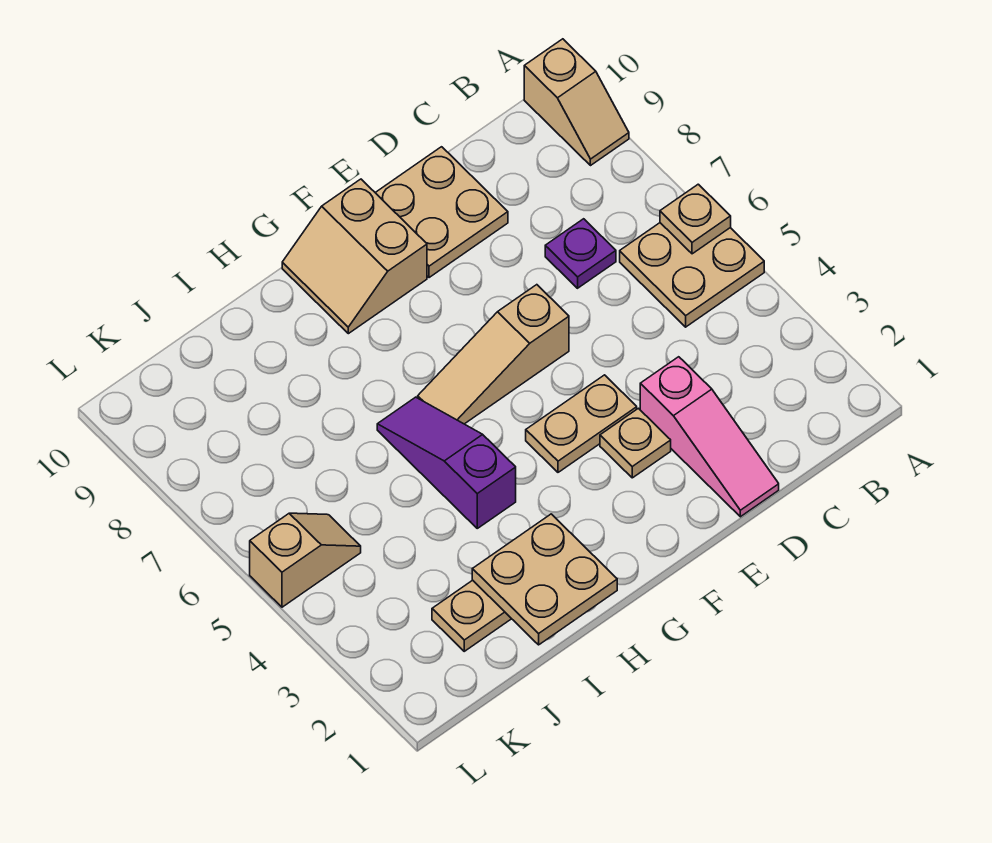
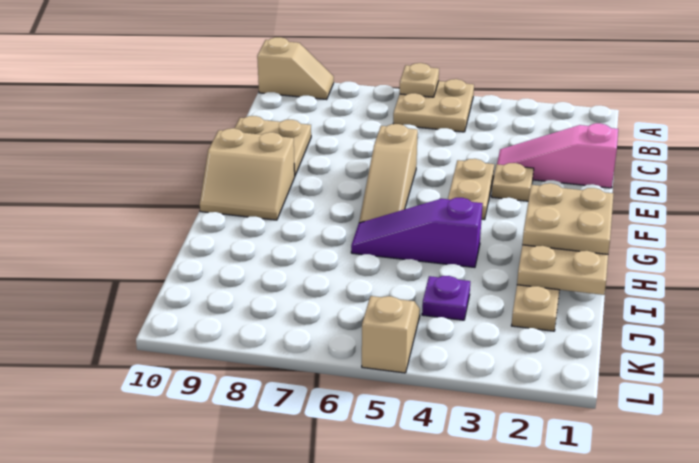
purple 1x1 plate [545,219,616,288] -> purple 1x1 plate moved to [422,276,470,320]
pink 1x3 slope [640,357,779,517] -> pink 1x3 slope turned to [497,123,618,188]
none -> tan 2x2 plate [522,183,614,254]

